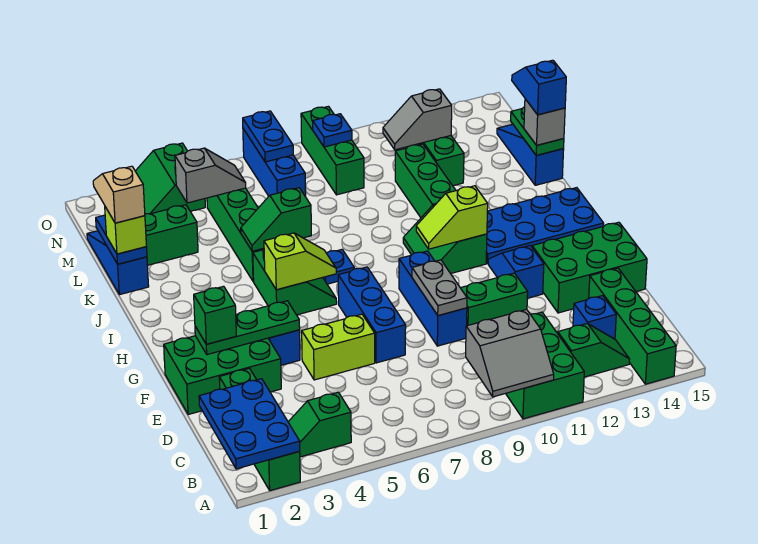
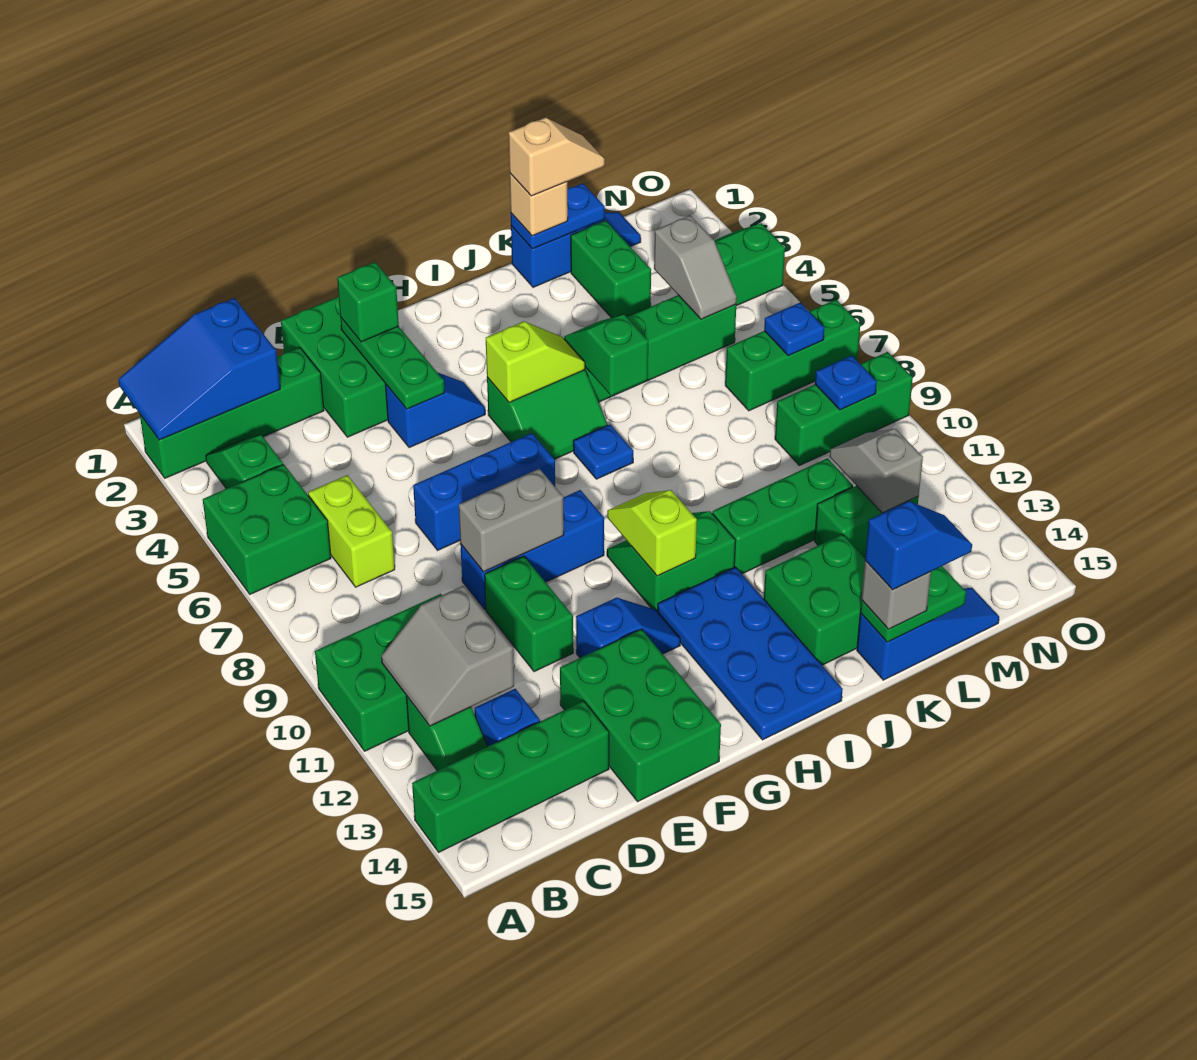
blue 2x3 plate [199,379,300,469] -> blue 2x3 slope [118,298,280,440]
none -> green 2x2 brick [203,464,331,594]
grey 2x2 slope [466,309,554,397] -> grey 2x2 slope moved to [381,586,514,726]
lime 1x2 brick [302,314,375,380] -> lime 1x2 brick moved to [308,475,395,587]
grey 1x2 plate [412,260,467,316] -> grey 1x2 brick [459,469,564,572]
lime 1x2 slope [264,233,336,290] -> lime 1x2 slope turned to [486,321,585,402]
none -> green 2x2 brick [764,534,865,665]
lime 1x1 brick [105,207,146,254] -> tan 1x1 brick [510,174,568,236]
blue 1x3 brick [243,129,306,197] -> green 1x3 brick [725,300,860,411]
blue 1x2 plate [243,111,293,162] -> blue 1x1 plate [764,303,824,355]

